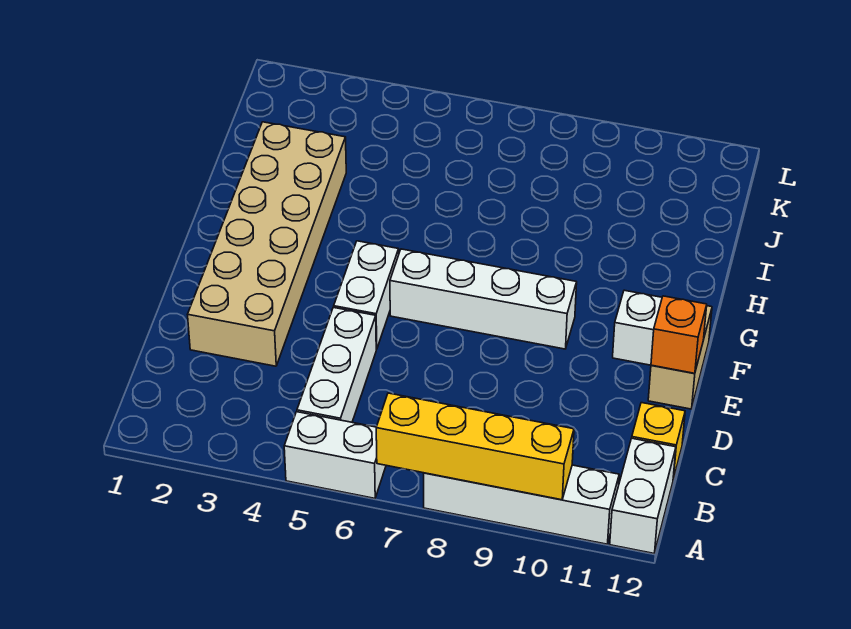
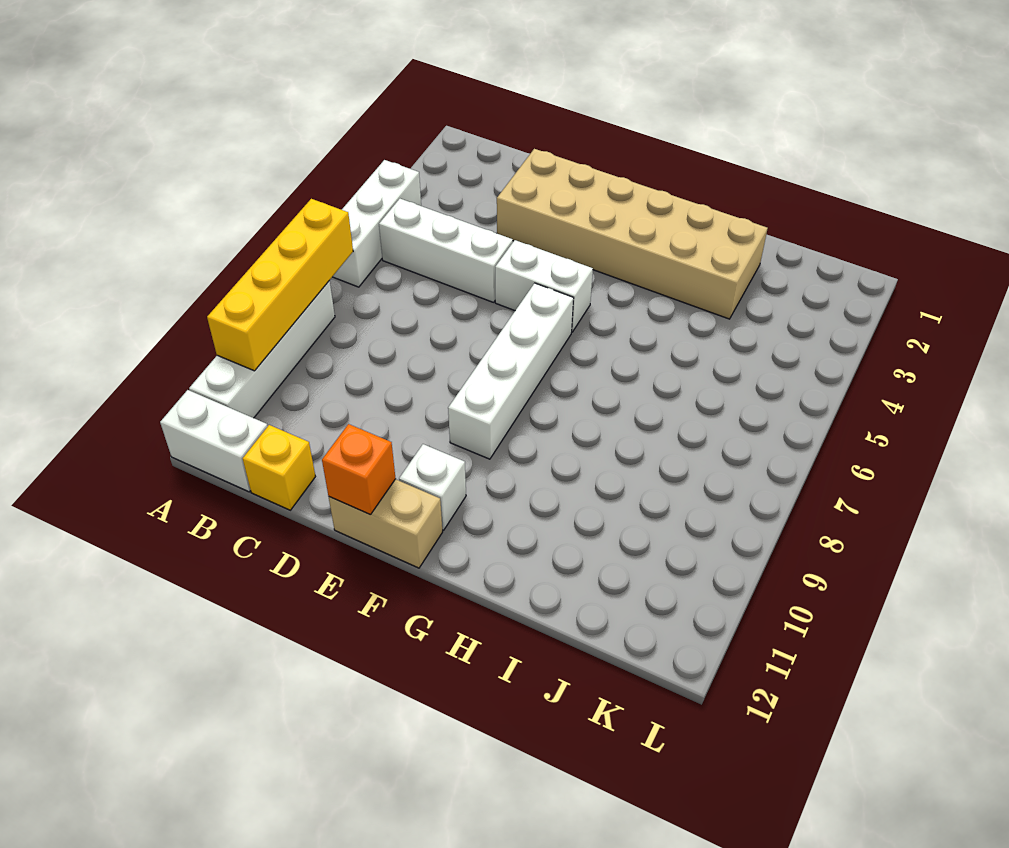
white 1x2 brick [284,412,386,498] -> white 1x3 brick [333,160,421,287]

